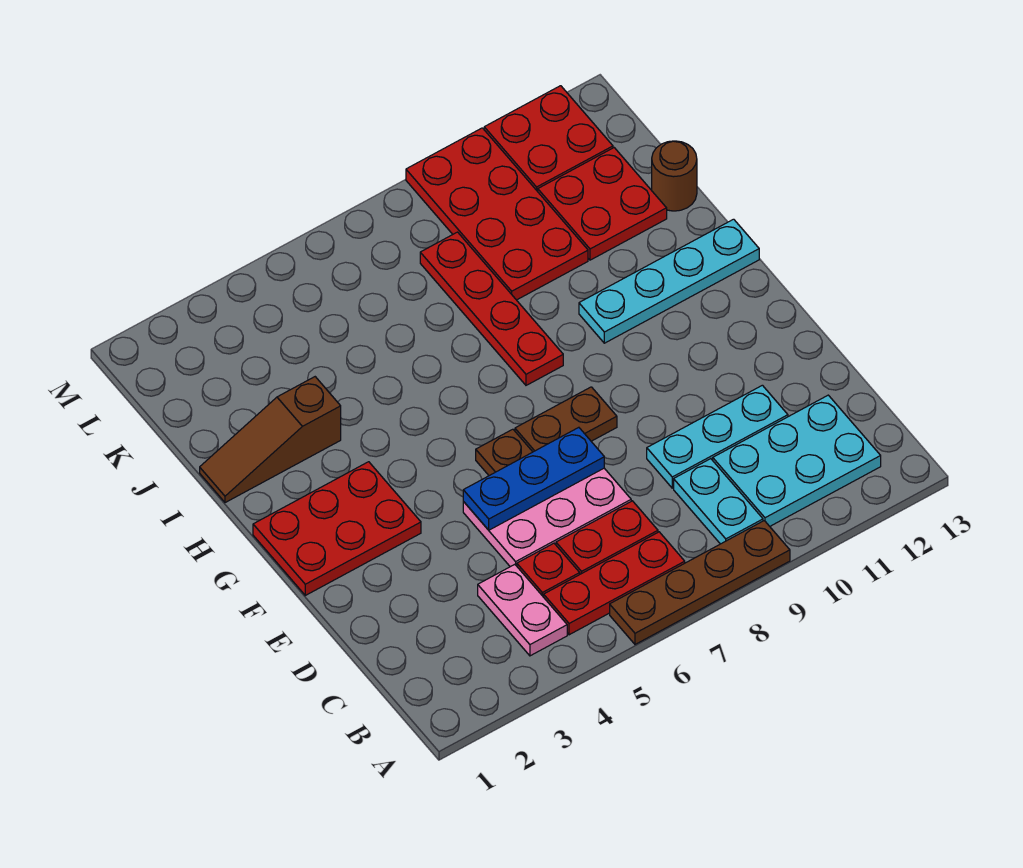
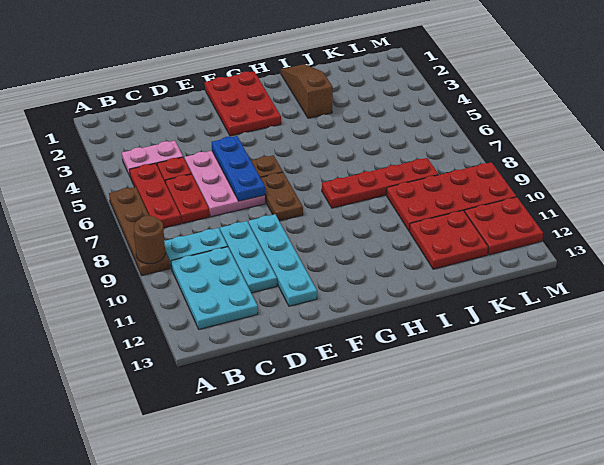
cyan 1x4 plate [579,219,759,343] -> cyan 1x4 plate moved to [249,214,317,306]
brown 1x1 round brick [652,141,697,211] -> brown 1x1 round brick moved to [134,216,165,264]

